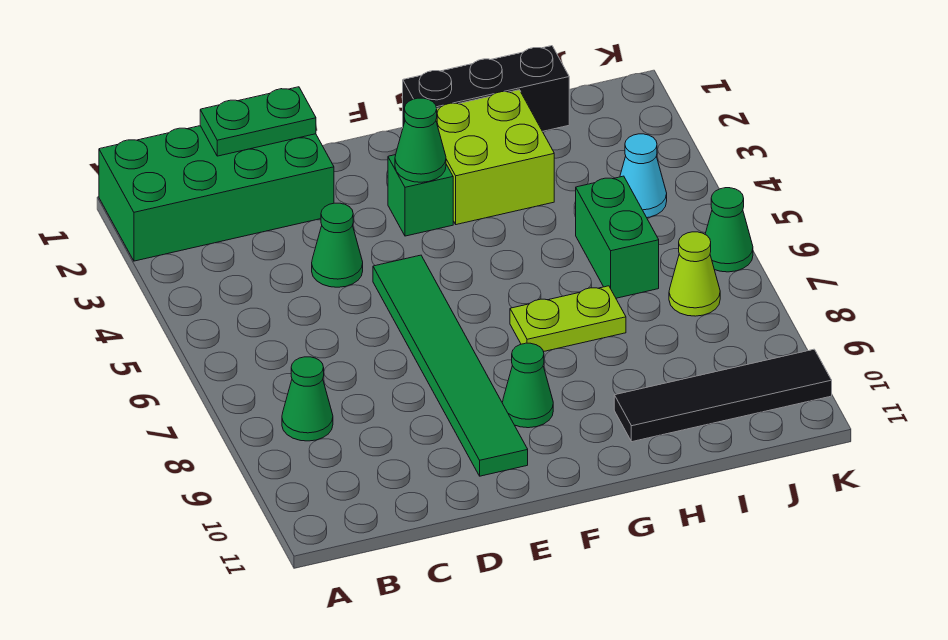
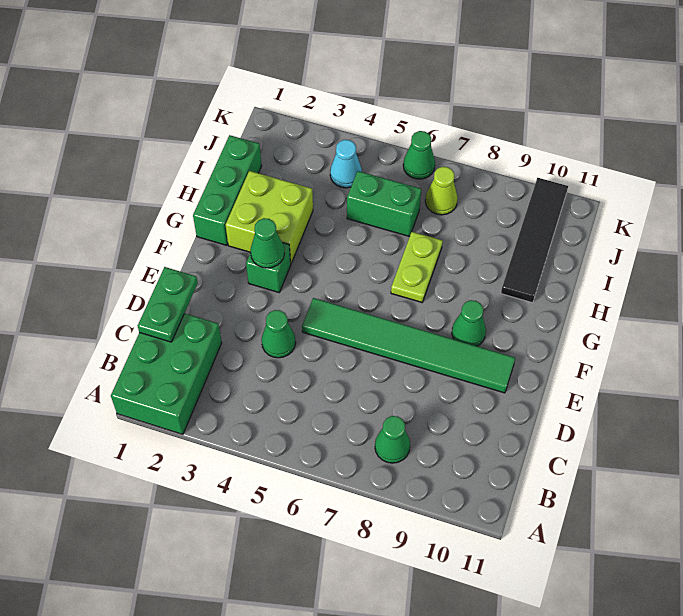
green 2x4 brick [99,126,334,261] -> green 2x3 brick [111,313,222,434]
black 1x3 brick [403,46,569,131] -> green 1x3 brick [193,135,261,245]

